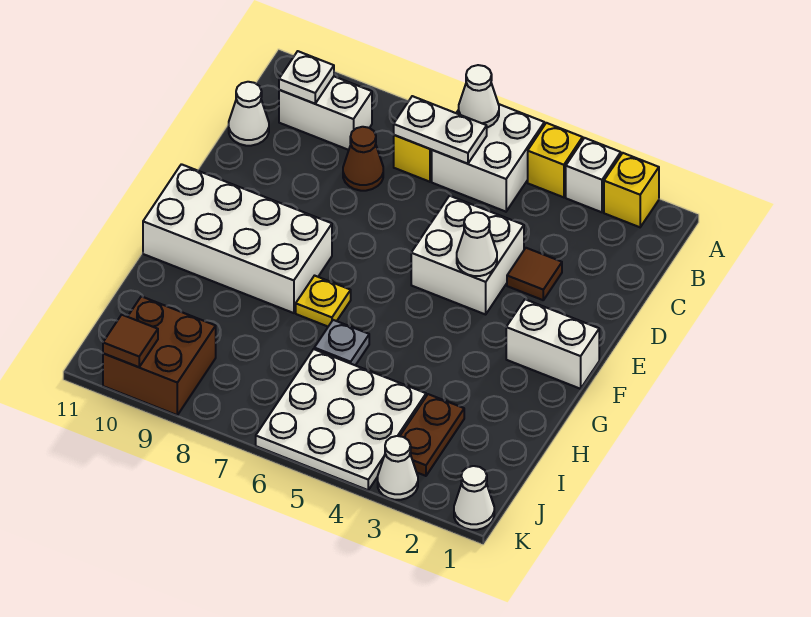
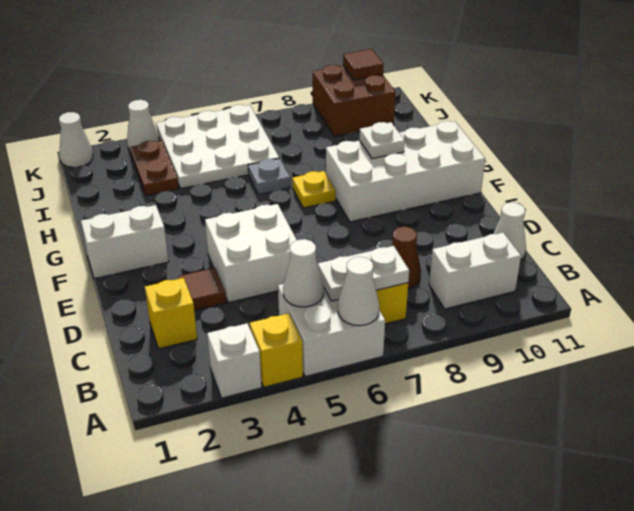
yellow 1x1 brick [604,153,659,227] -> yellow 1x1 brick moved to [145,278,197,349]
white 1x1 plate [279,51,334,104] -> white 1x1 plate moved to [359,122,405,159]
white 1x1 cone [457,212,497,276] -> white 1x1 cone moved to [283,239,324,307]

